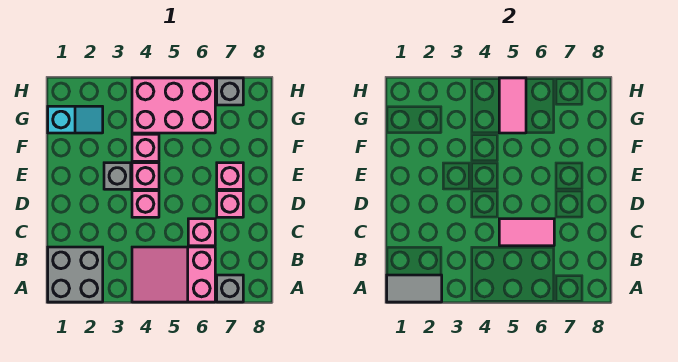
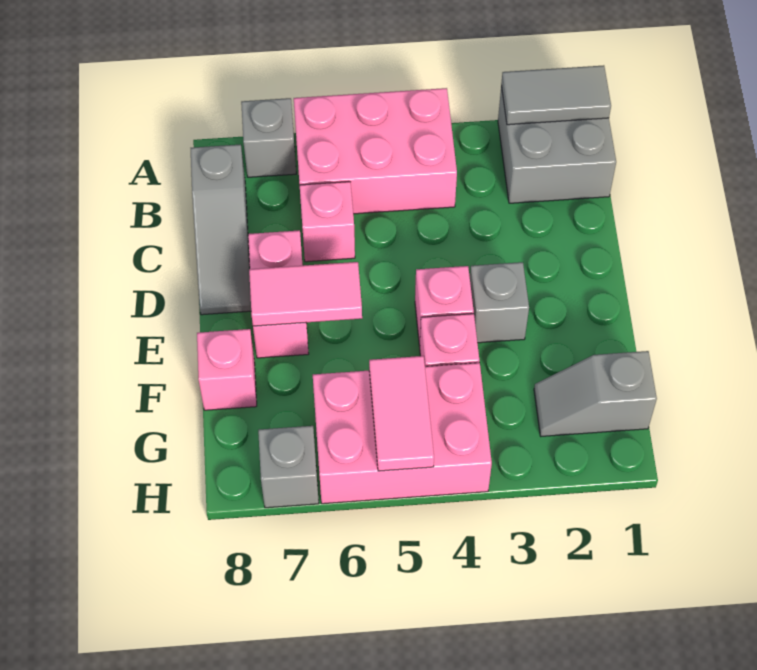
pink 2x3 slope [132,247,215,302] -> pink 2x3 brick [294,88,457,214]
none -> grey 1x3 slope [191,144,251,315]
pink 1x2 tile [499,219,554,246] -> pink 1x2 tile moved to [249,262,362,326]
pink 1x1 brick [132,191,159,217] -> pink 1x1 brick moved to [197,329,257,410]
cyan 1x2 slope [48,106,103,133] -> grey 1x2 slope [534,351,657,436]

